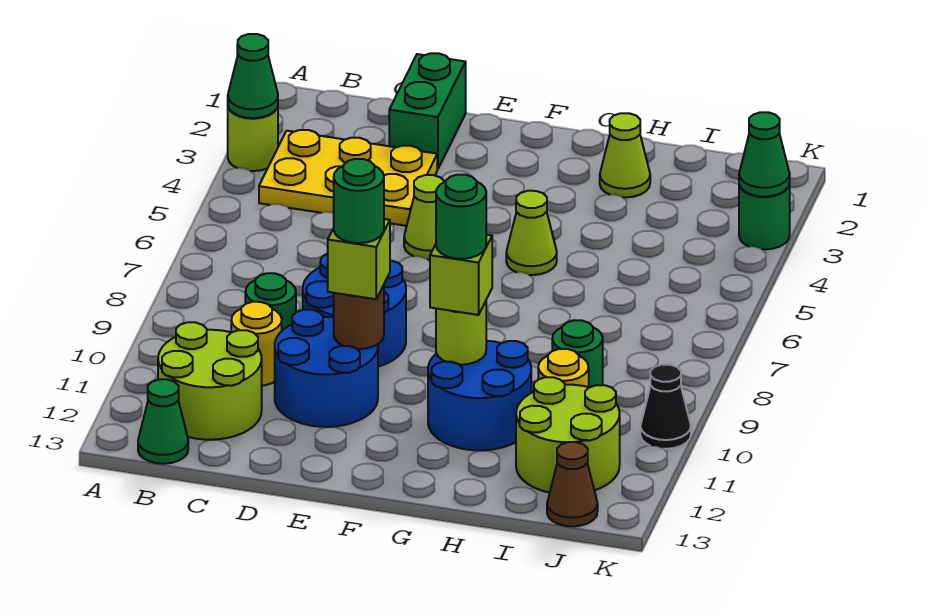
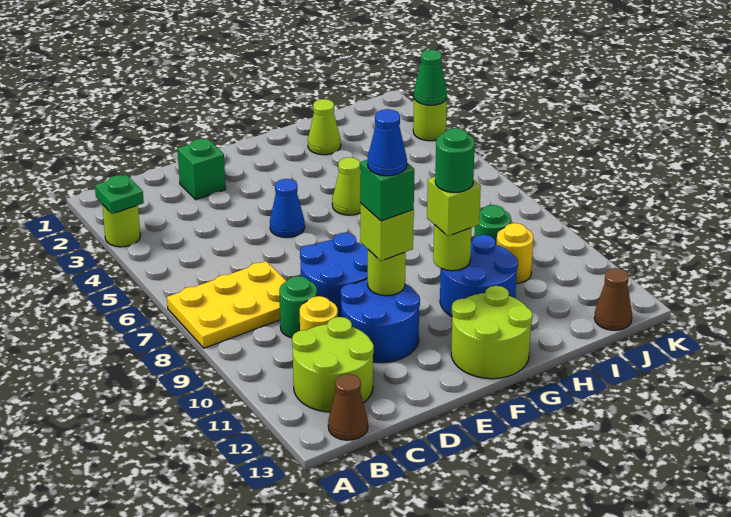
green 1x1 cone [228,34,278,118] -> green 1x1 plate [95,175,144,214]
yellow 2x3 plate [259,130,437,226] -> yellow 2x3 plate moved to [167,261,286,348]
green 1x1 cone [138,379,188,464] -> brown 1x1 cone [328,374,368,440]
green 1x2 brick [389,53,466,169] -> green 1x1 brick [178,139,226,200]
lime 1x1 cone [404,175,445,259] -> blue 1x1 cone [270,179,305,238]
brown 1x1 round brick [334,285,384,349] -> lime 1x1 round brick [368,250,406,296]
green 1x1 round brick [334,159,384,243] -> green 1x1 brick [360,160,414,221]
none -> blue 1x1 cone [368,109,407,176]
lime 2x2 round brick [516,377,620,493] -> lime 2x2 round brick moved to [451,286,533,379]
green 1x1 round brick [739,183,790,250] -> lime 1x1 round brick [413,99,447,141]
black 1x1 cone [640,365,691,449] -> none

